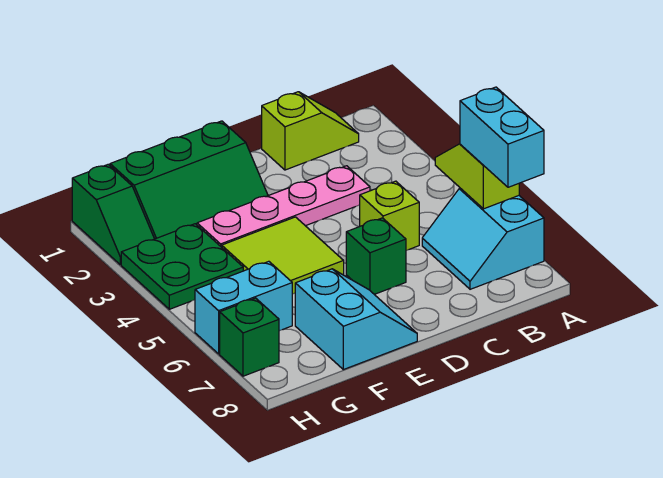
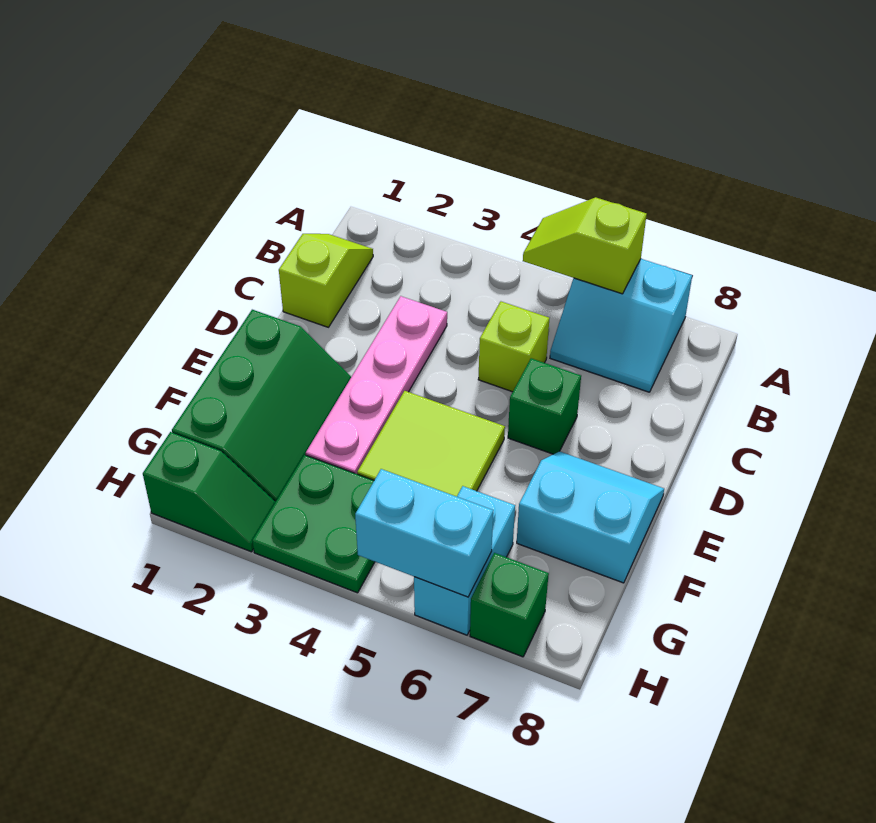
cyan 1x2 brick [460,87,544,187] -> cyan 1x2 brick moved to [355,469,493,597]

